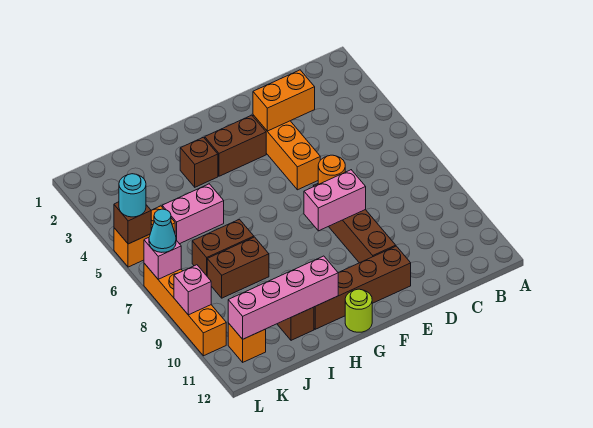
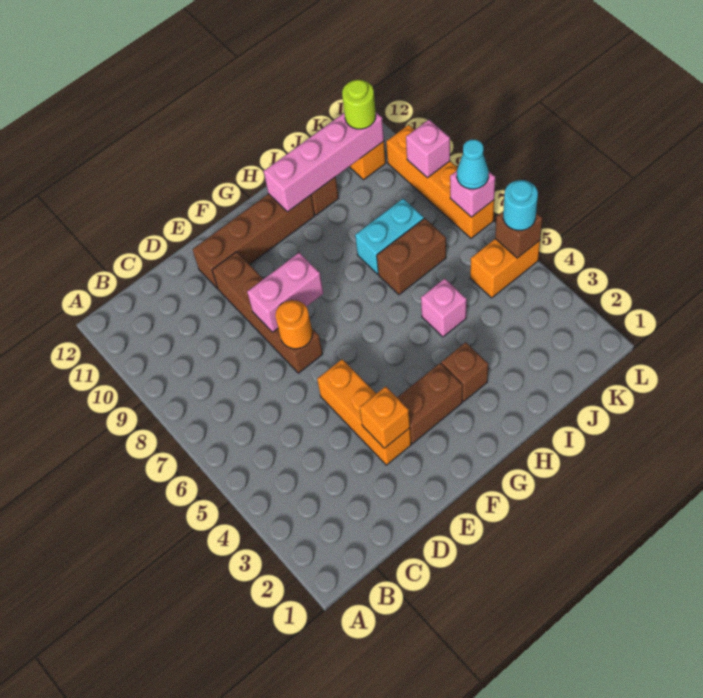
orange 1x2 brick [253,70,315,131] -> orange 1x1 brick [360,386,410,448]
lime 1x1 round brick [345,289,372,332] -> lime 1x1 round brick moved to [342,80,376,129]
pink 1x2 brick [162,184,224,244] -> pink 1x1 brick [421,279,467,337]
brown 1x2 brick [207,237,269,298] -> cyan 1x2 brick [355,199,424,274]

